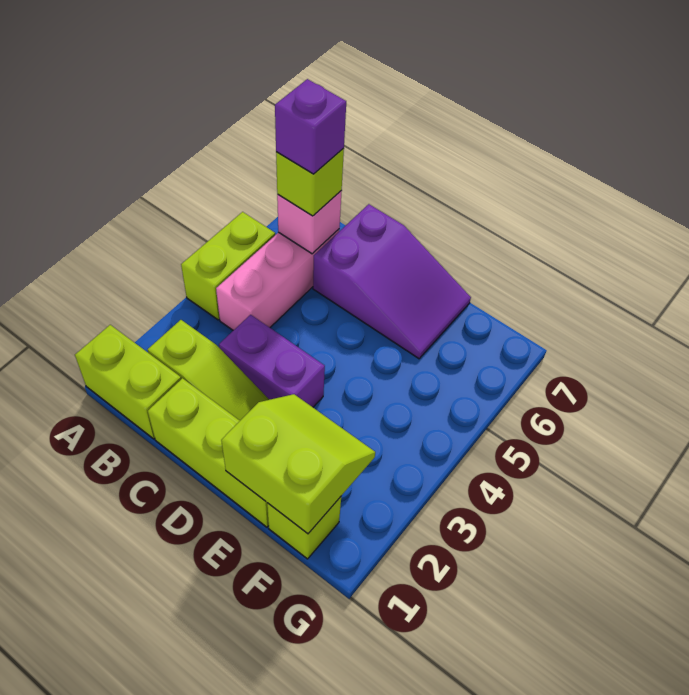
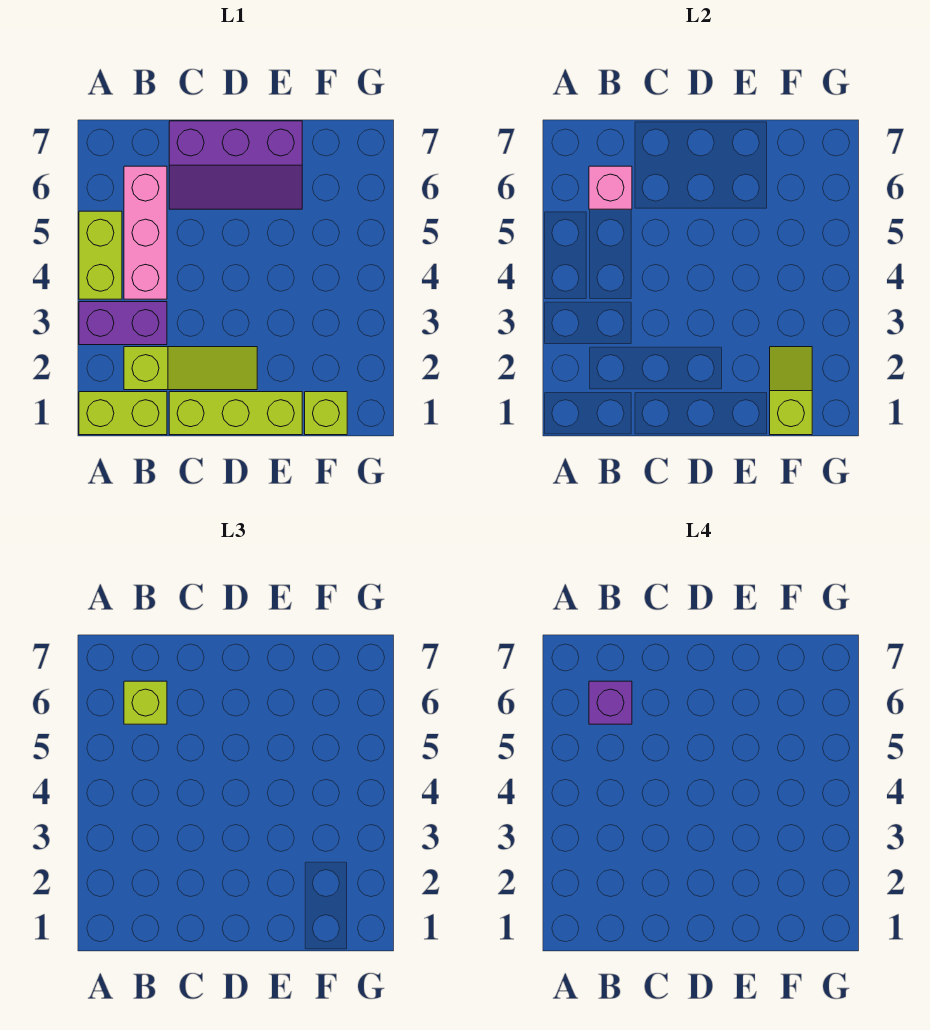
purple 1x2 brick [219,315,325,407] -> purple 1x2 brick moved to [79,302,167,345]
purple 2x3 slope [313,204,471,359] -> purple 2x3 slope turned to [169,121,302,209]
lime 2x2 slope [221,394,375,534] -> lime 1x2 slope [770,347,812,435]

